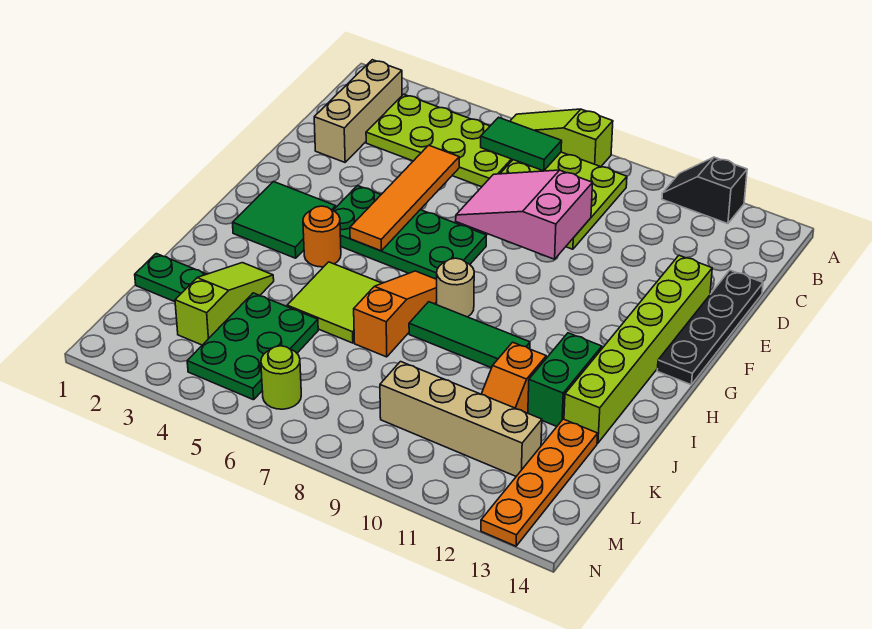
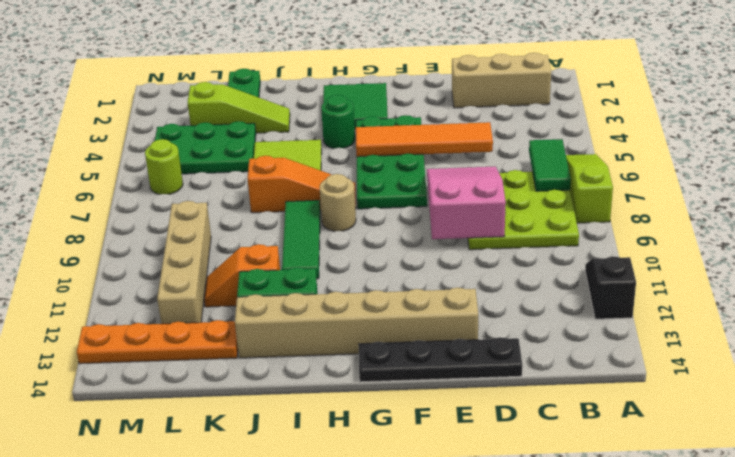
lime 2x4 plate [366,94,513,187] -> none
lime 1x6 brick [564,255,712,443] -> tan 1x6 brick [235,287,478,358]
orange 1x1 round brick [303,206,341,267] -> green 1x1 round brick [321,95,355,149]

